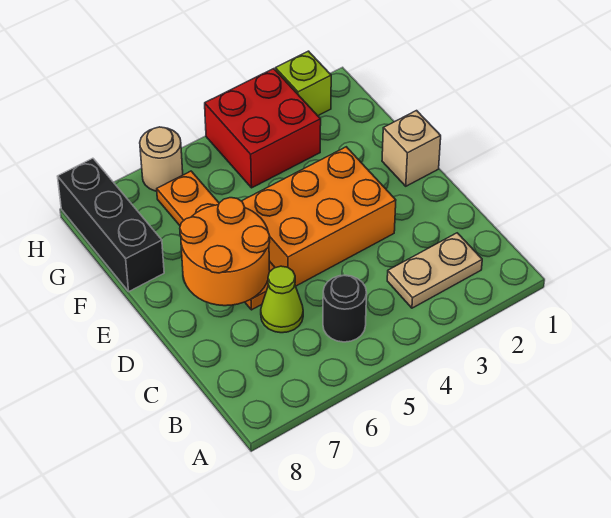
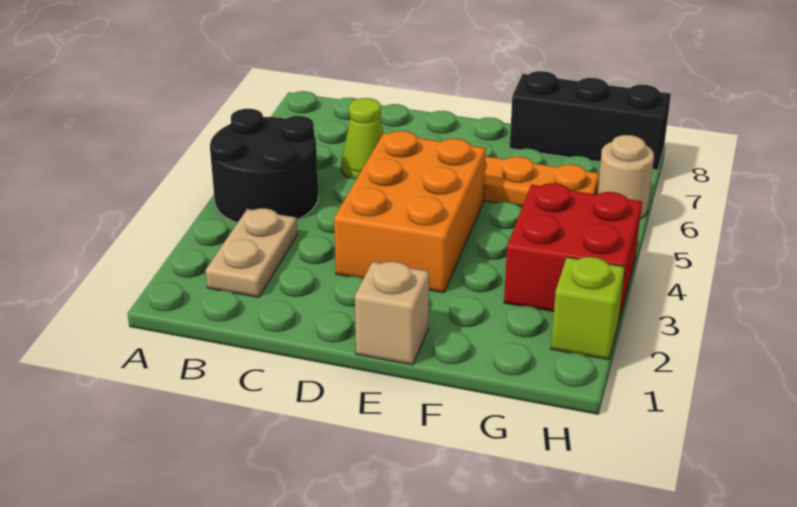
black 1x1 round brick [323,275,367,342] -> black 2x2 round brick [210,109,318,223]
orange 2x2 round brick [180,198,270,306] -> none

